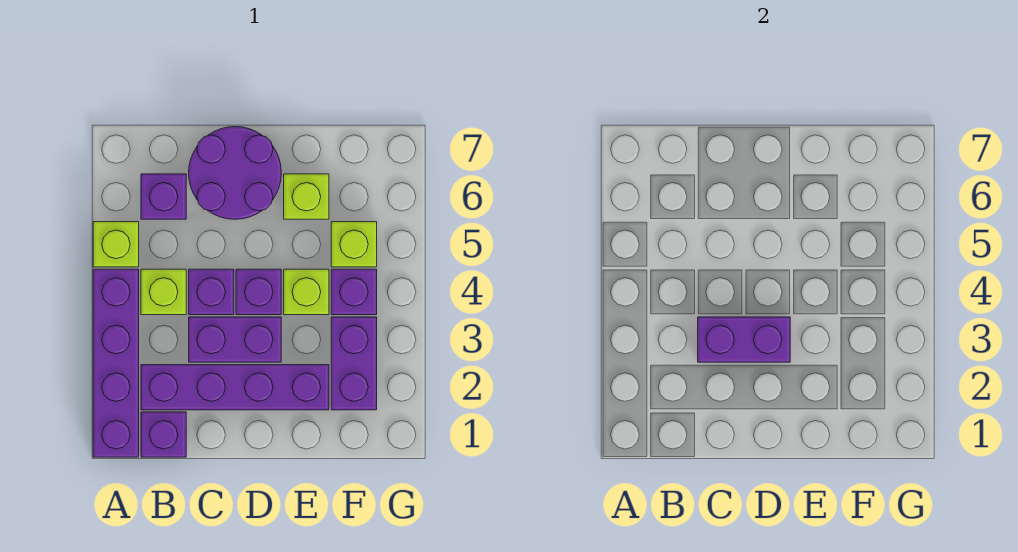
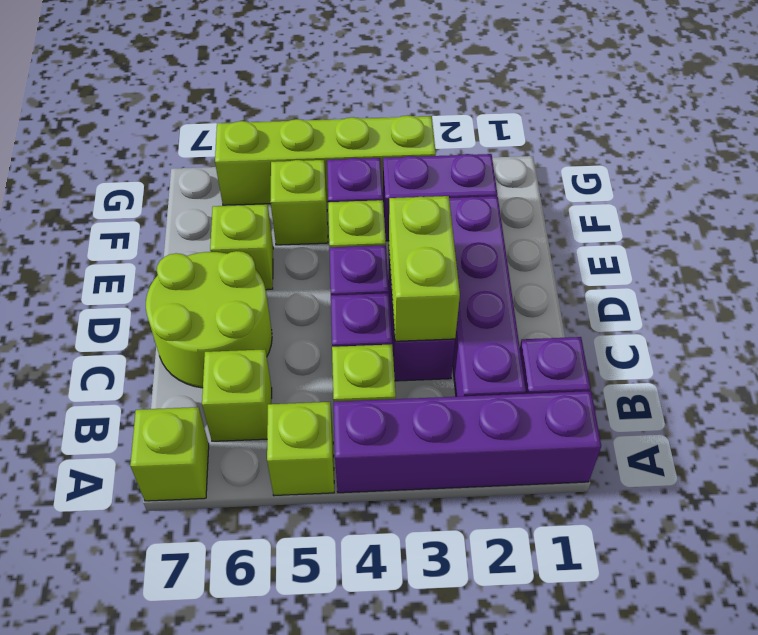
none -> lime 1x1 brick [130,407,209,501]
purple 1x1 brick [141,174,186,219] -> lime 1x1 brick [202,349,272,441]
purple 1x2 brick [698,317,790,362] -> lime 1x2 brick [389,196,460,341]
purple 2x2 round brick [189,127,281,219] -> lime 2x2 round brick [146,251,272,388]
none -> lime 1x4 brick [215,115,436,205]

